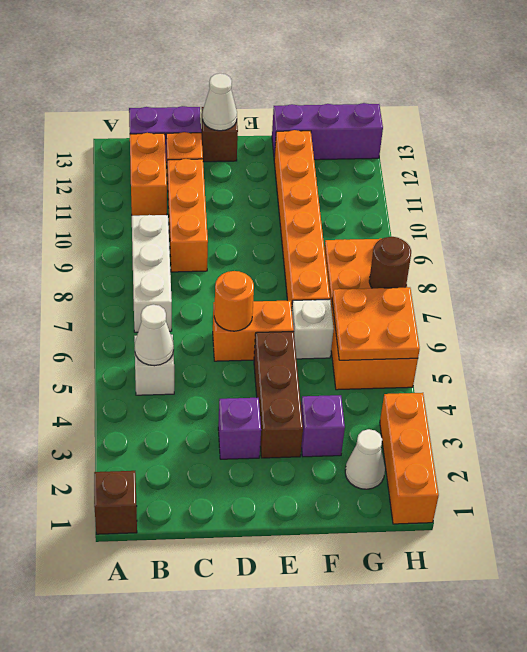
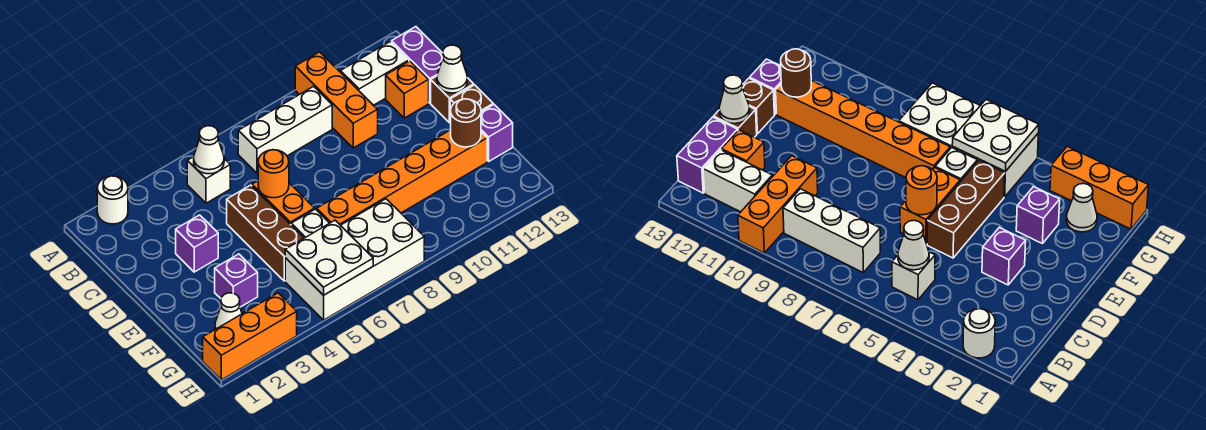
brown 1x1 brick [94,471,137,534] -> brown 1x1 brick moved to [450,85,493,124]
none -> white 1x1 round brick [97,176,128,224]
orange 1x2 brick [130,133,167,216] -> white 1x2 brick [341,42,409,105]
orange 1x3 brick [168,159,208,272] -> orange 1x3 brick turned to [295,52,378,148]
brown 1x3 brick [254,332,303,458] -> brown 1x3 brick turned to [227,185,304,281]
purple 1x3 brick [272,103,383,160] -> purple 1x1 brick [481,105,513,161]
orange 2x4 brick [324,239,418,390] -> white 2x4 brick [285,199,424,320]
orange 2x2 plate [332,287,420,360] -> white 2x2 plate [285,220,373,295]
brown 1x1 round brick [369,237,411,288] -> brown 1x1 round brick moved to [451,99,481,147]

